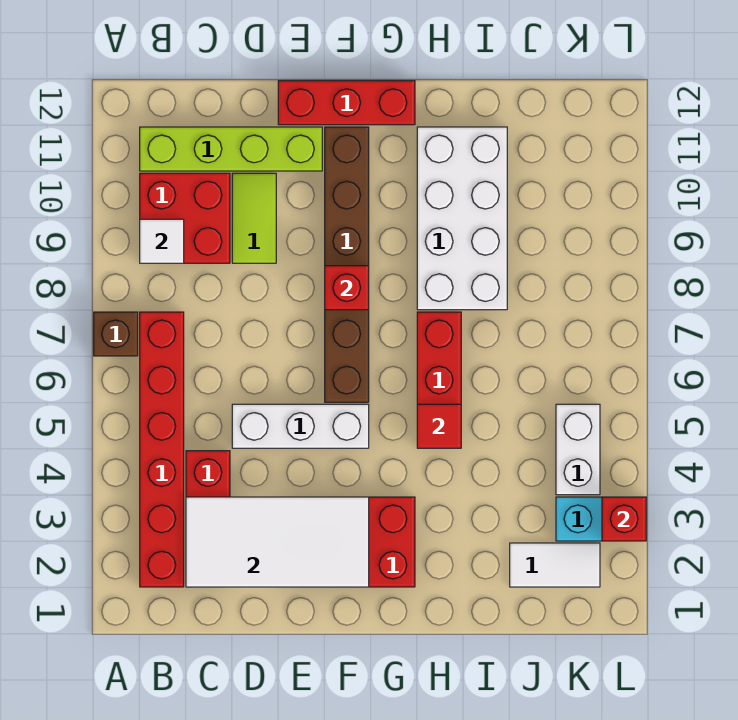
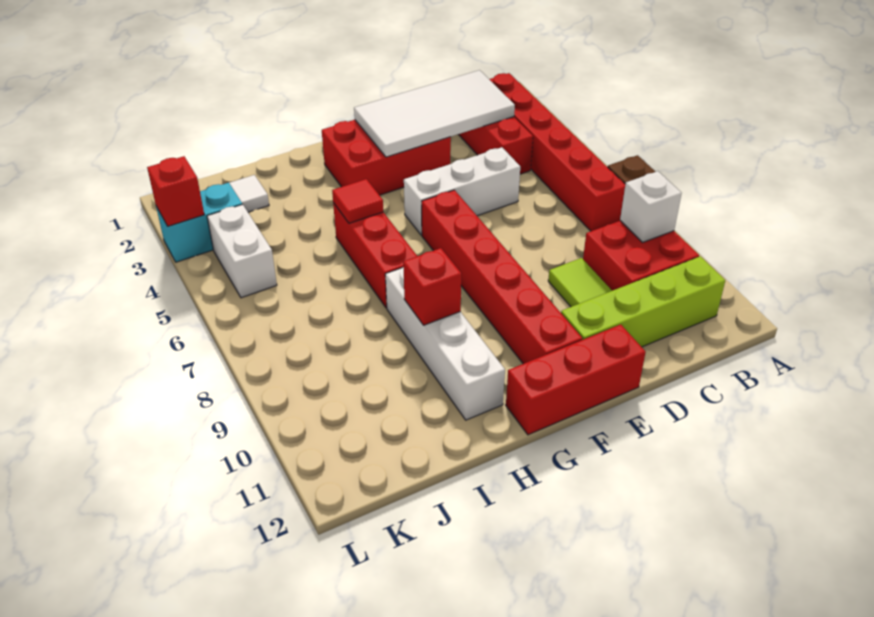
white 1x1 tile [140,219,184,263] -> white 1x1 brick [620,171,682,242]
brown 1x6 brick [325,127,369,402] -> red 1x6 brick [422,190,582,364]
red 1x1 brick [325,266,369,310] -> red 1x1 brick moved to [403,248,461,325]
white 2x4 brick [417,127,507,310] -> white 1x4 brick [385,267,505,420]

